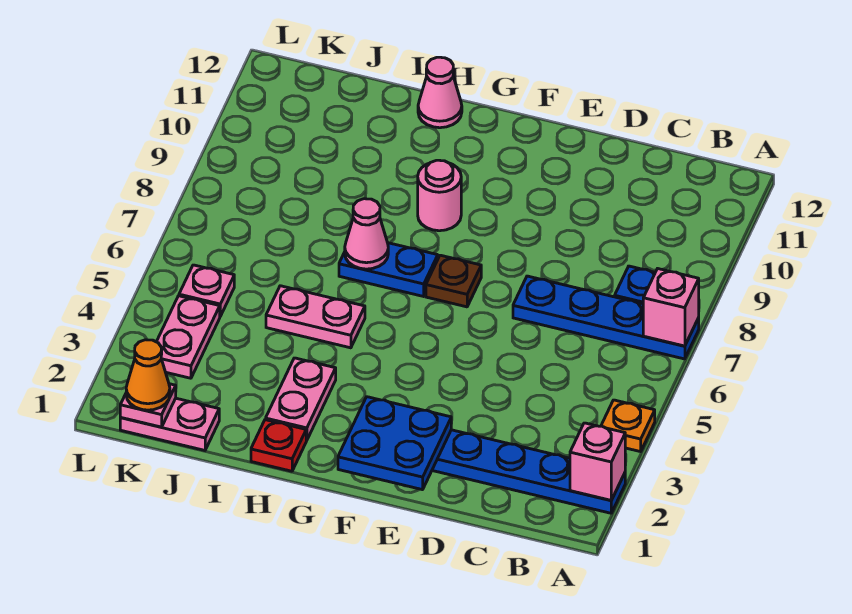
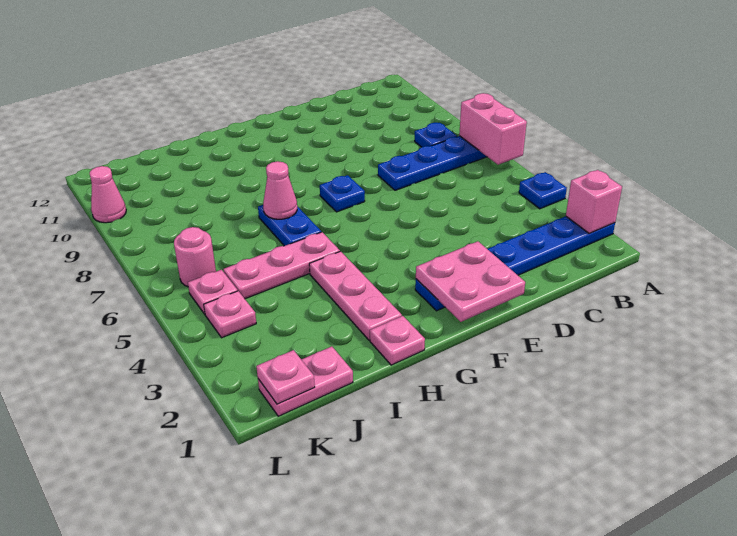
orange 1x1 plate [601,400,655,452] -> blue 1x1 plate [519,172,567,209]
pink 1x1 brick [643,269,699,346] -> pink 1x2 brick [459,93,527,165]
blue 2x2 plate [338,397,451,490] -> pink 2x2 plate [416,241,525,322]
brown 1x1 plate [426,255,481,307] -> blue 1x1 plate [320,175,365,212]
blue 1x2 plate [339,243,438,296] -> blue 1x2 plate turned to [258,205,321,246]
pink 1x1 round brick [418,160,461,231] -> pink 1x1 round brick moved to [174,227,216,287]
red 1x1 plate [251,420,306,471] -> pink 1x1 plate [370,316,425,365]
pink 1x2 plate [266,358,336,440] -> pink 1x3 plate [309,251,402,340]
pink 1x2 plate [266,286,365,348] -> pink 1x3 plate [223,232,340,299]
pink 1x1 cone [418,57,462,128] -> pink 1x1 cone moved to [90,166,126,223]
orange 1x1 cone [126,340,170,410] -> none
pink 1x2 plate [157,296,220,378] -> pink 1x1 plate [204,291,256,338]

